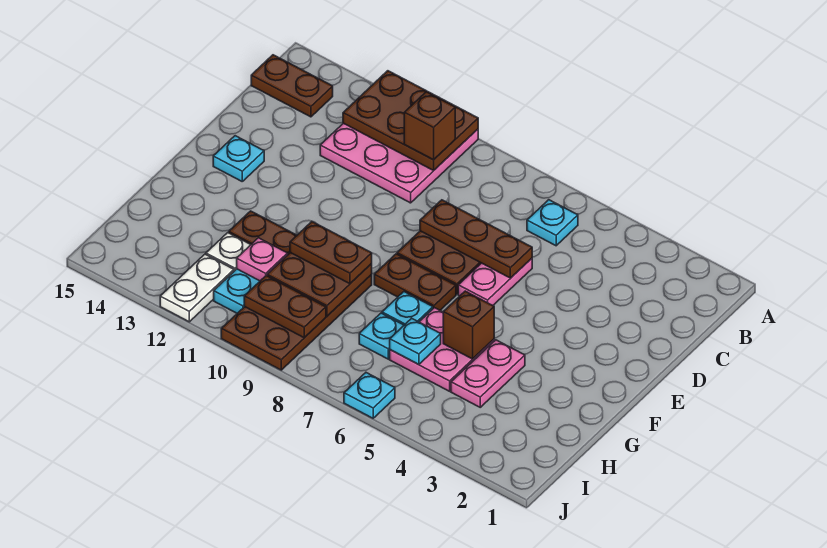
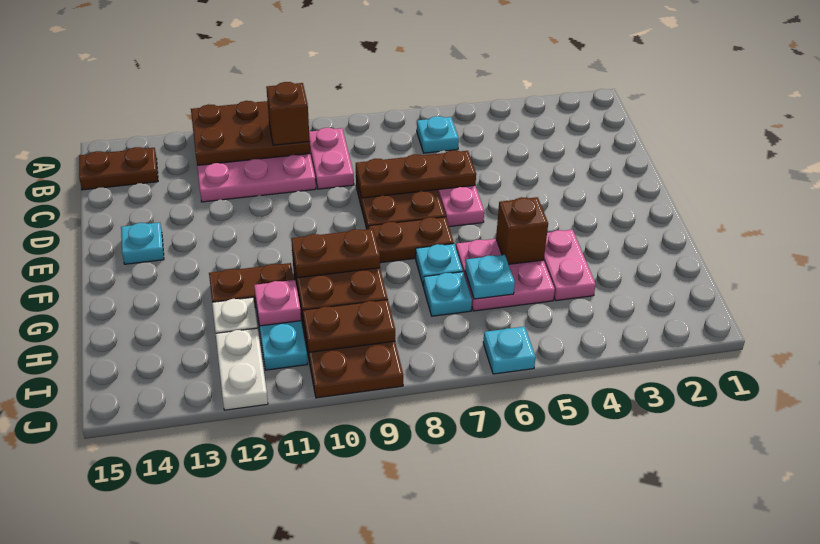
none -> pink 1x2 plate [309,128,354,189]

